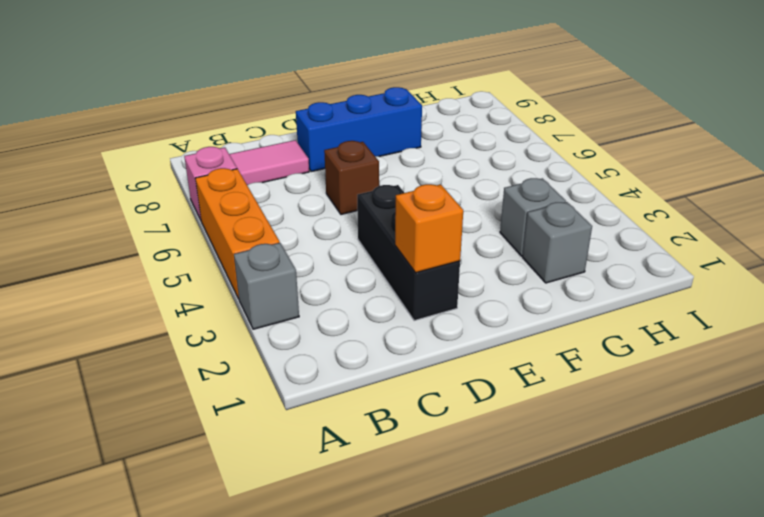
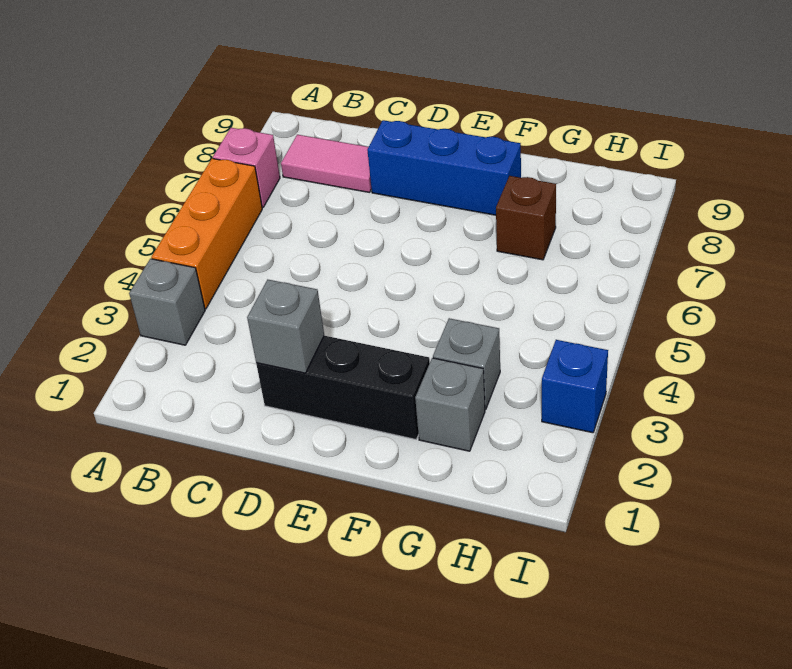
black 1x3 brick [357,185,460,321] -> black 1x3 brick turned to [256,336,430,439]
orange 1x1 brick [395,184,463,273] -> grey 1x1 brick [247,280,324,373]
brown 1x1 brick [324,141,379,215] -> brown 1x1 brick moved to [496,176,556,260]
none -> blue 1x1 brick [542,340,608,433]

